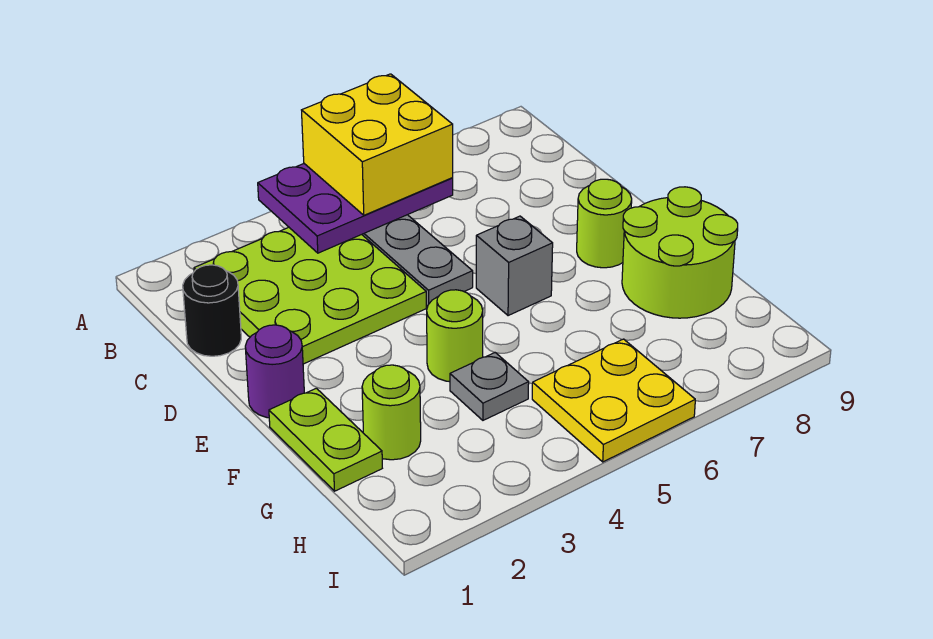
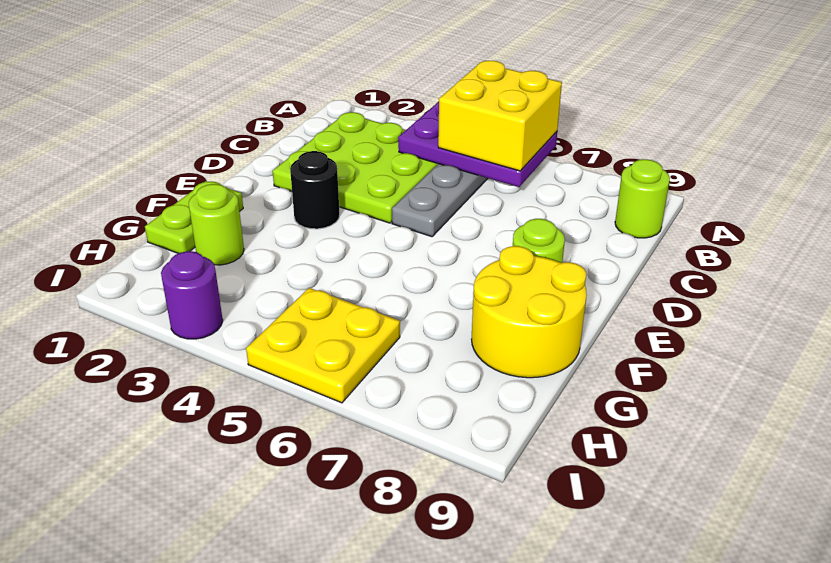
black 1x1 round brick [183,265,241,356] -> black 1x1 round brick moved to [290,151,340,229]
purple 1x1 round brick [245,325,304,418] -> purple 1x1 round brick moved to [161,251,223,339]
grey 1x1 brick [476,216,553,316] -> none
lime 1x1 round brick [427,290,483,382] -> lime 1x1 round brick moved to [615,159,670,238]
lime 2x2 round brick [622,187,738,318] -> yellow 2x2 round brick [472,246,587,378]
grey 1x1 plate [450,353,529,420] -> none

